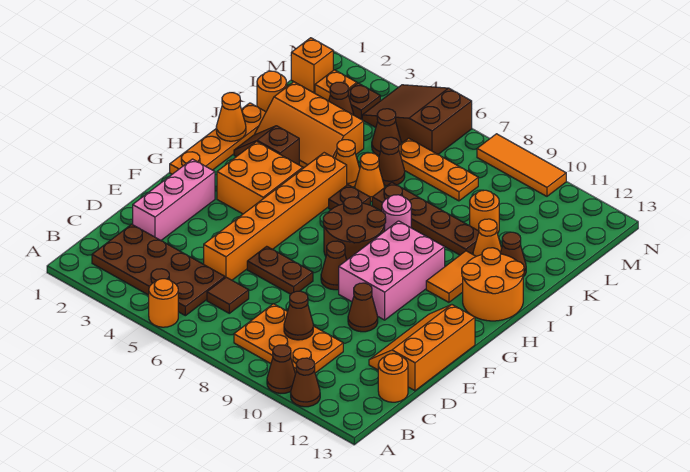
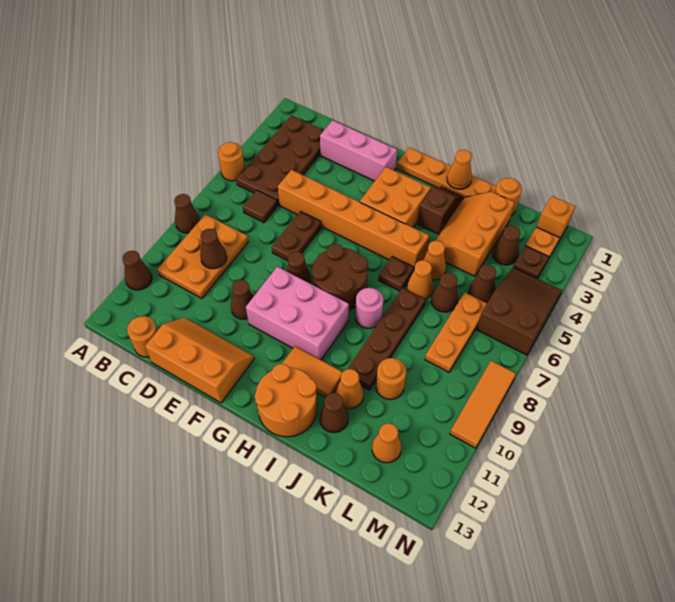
brown 1x1 cone [267,345,295,393] -> brown 1x1 cone moved to [174,194,200,233]
none -> orange 1x1 cone [372,423,401,463]

